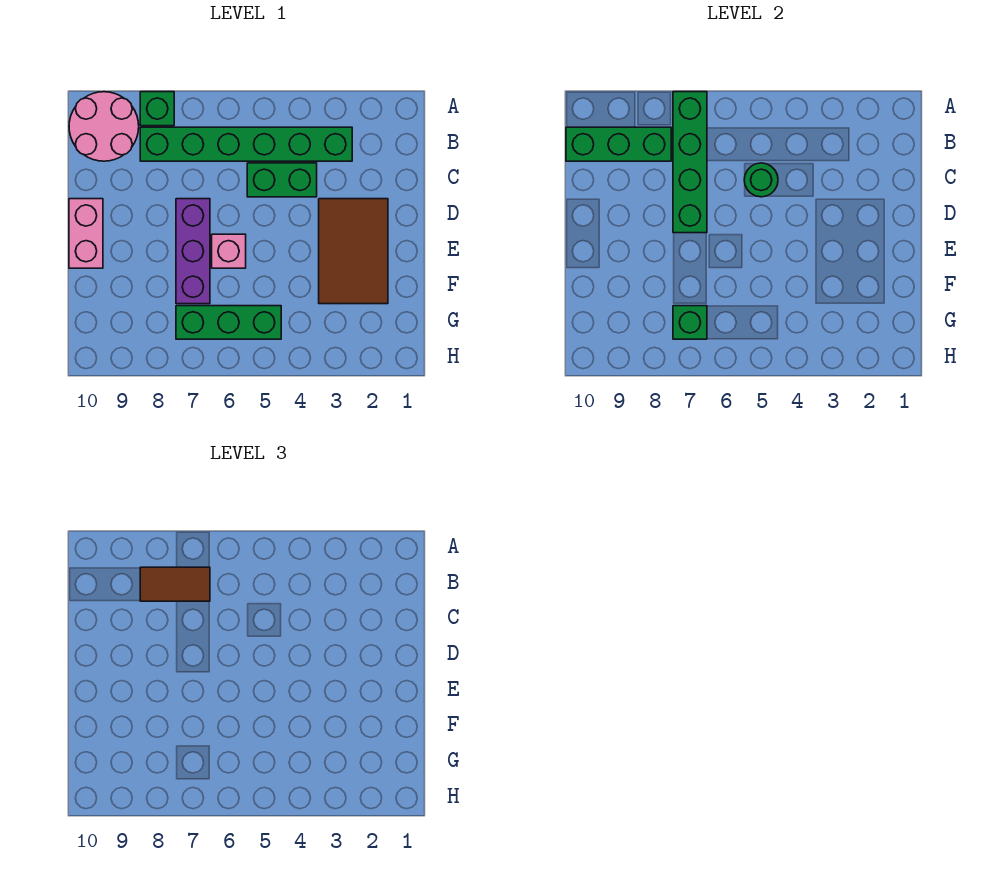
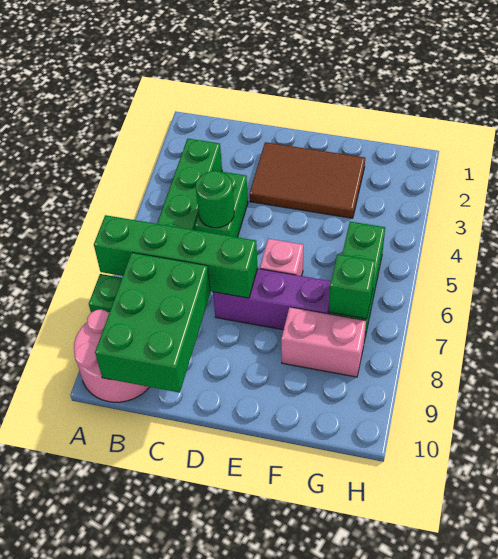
brown 1x2 tile [140,567,210,601] -> none
green 1x3 brick [566,127,671,161] -> green 2x3 brick [95,253,211,393]
pink 1x2 brick [69,199,103,268] -> pink 1x2 brick moved to [281,307,366,377]

